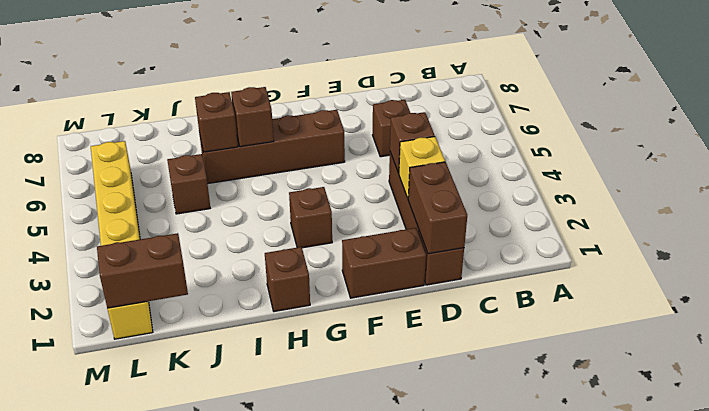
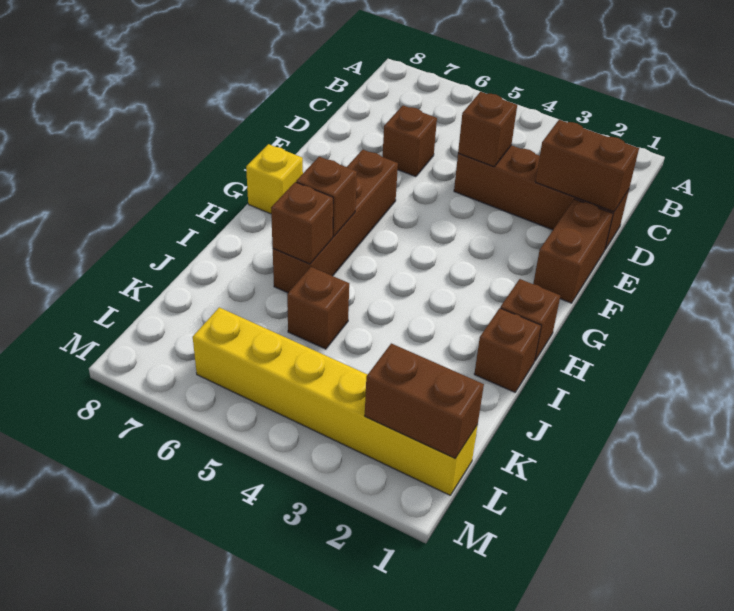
yellow 1x1 brick [399,137,445,198] -> yellow 1x1 brick moved to [246,144,303,214]
brown 1x1 brick [289,187,332,248] -> brown 1x1 brick moved to [474,308,541,392]
brown 1x2 brick [97,233,188,308] -> brown 1x2 brick turned to [365,343,484,458]

